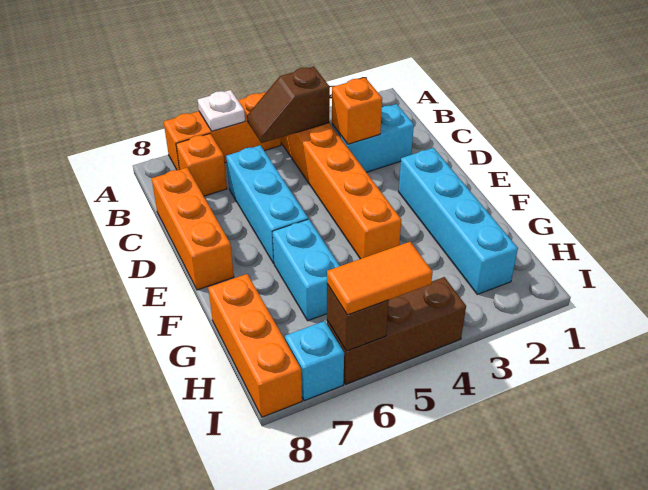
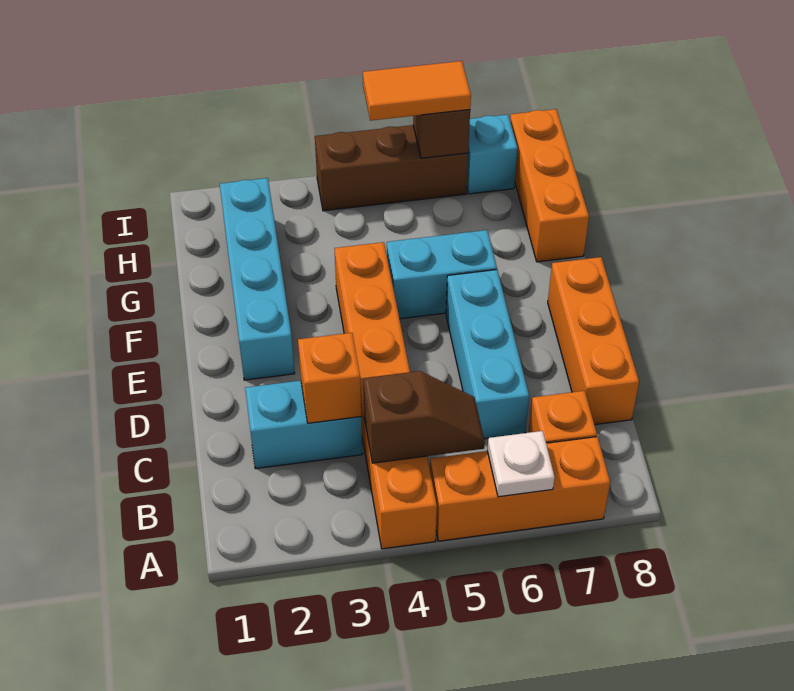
cyan 1x2 brick [273,219,339,321] -> cyan 1x2 brick turned to [387,230,497,319]

